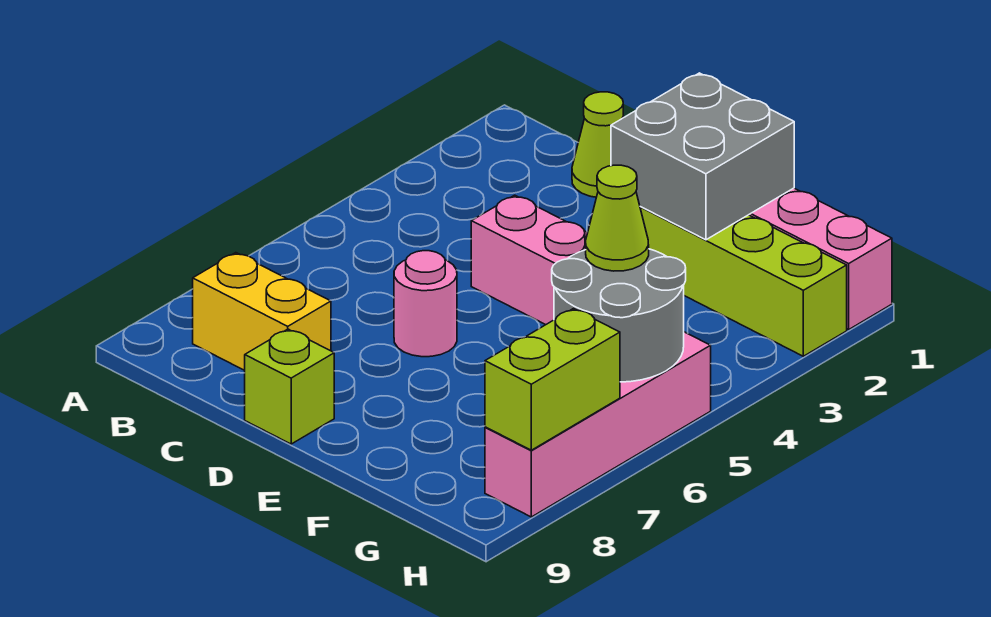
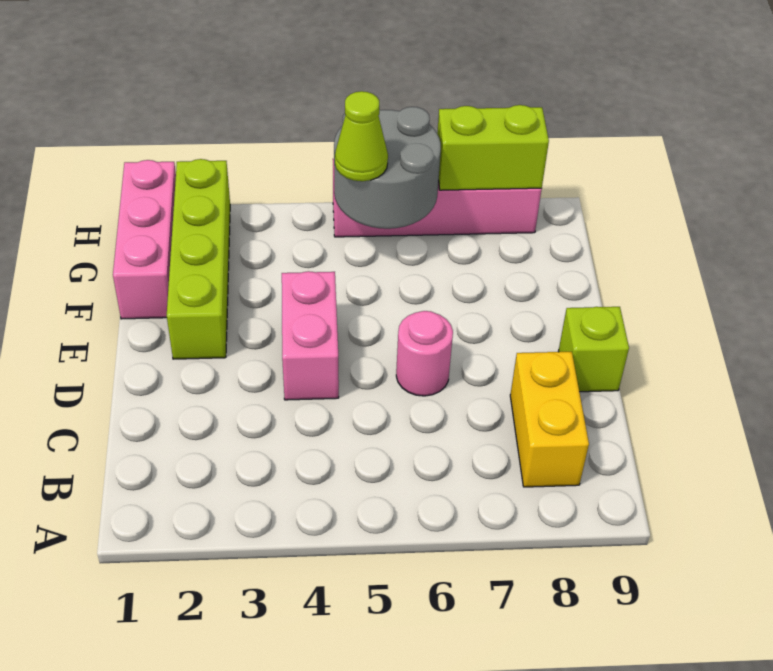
lime 1x1 cone [572,92,623,197] -> none
grey 2x2 brick [611,73,794,240] -> none

